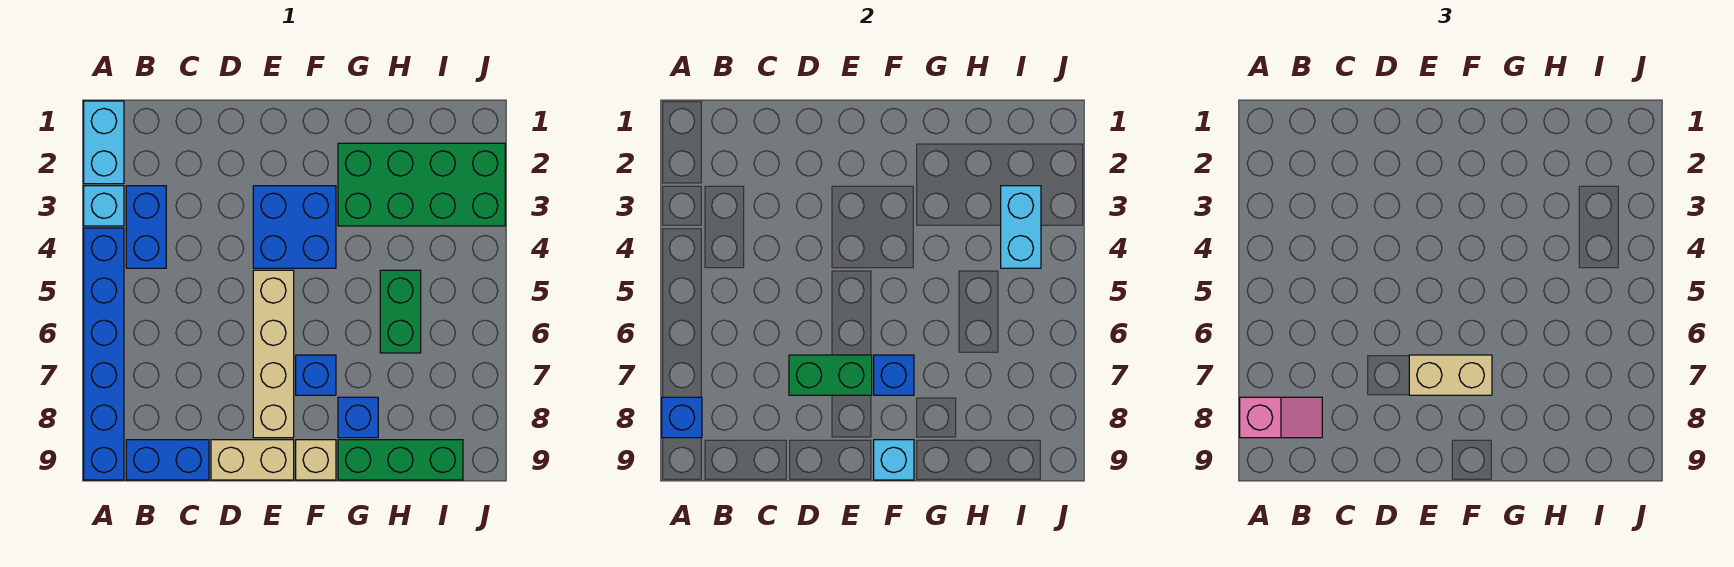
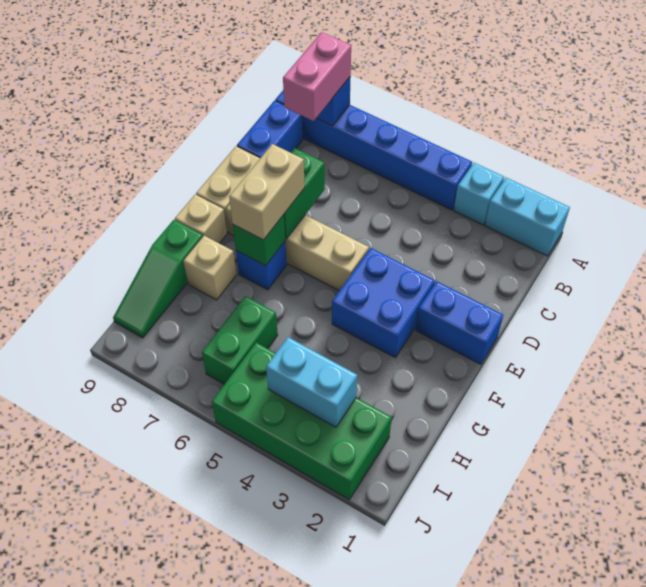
pink 1x2 slope [1240,397,1322,438] -> pink 1x2 brick [283,32,351,121]
blue 1x2 brick [126,186,166,268] -> blue 1x2 brick moved to [416,281,503,364]
blue 1x1 brick [874,355,914,395] -> green 1x1 brick [233,215,285,266]
cyan 1x1 brick [874,440,914,480] -> none
green 2x4 brick [338,143,505,226] -> green 2x4 brick turned to [212,343,392,500]
blue 1x1 brick [338,397,378,438] -> tan 1x1 brick [183,236,236,300]
green 1x3 brick [338,440,463,480] -> green 1x3 slope [113,220,203,338]
green 1x2 brick [380,270,421,353] -> green 1x2 brick turned to [202,296,278,384]

